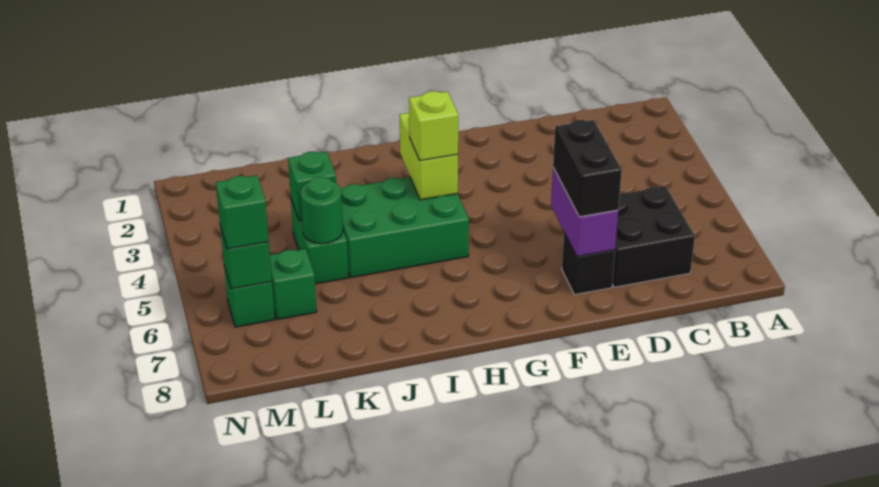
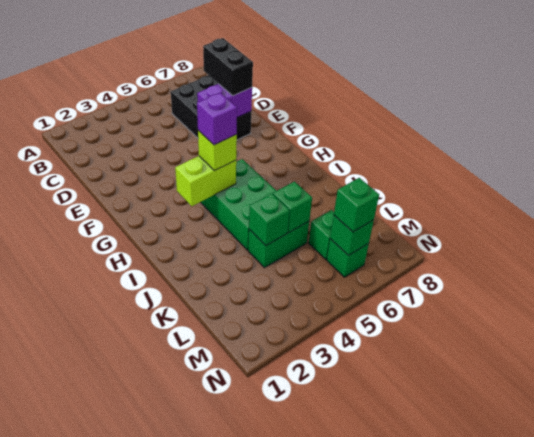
black 1x2 brick [553,120,622,217] -> black 1x2 brick turned to [203,38,253,96]
none -> purple 1x1 brick [197,93,237,145]
green 1x1 round brick [301,177,343,244] -> green 1x1 brick [273,182,312,232]

